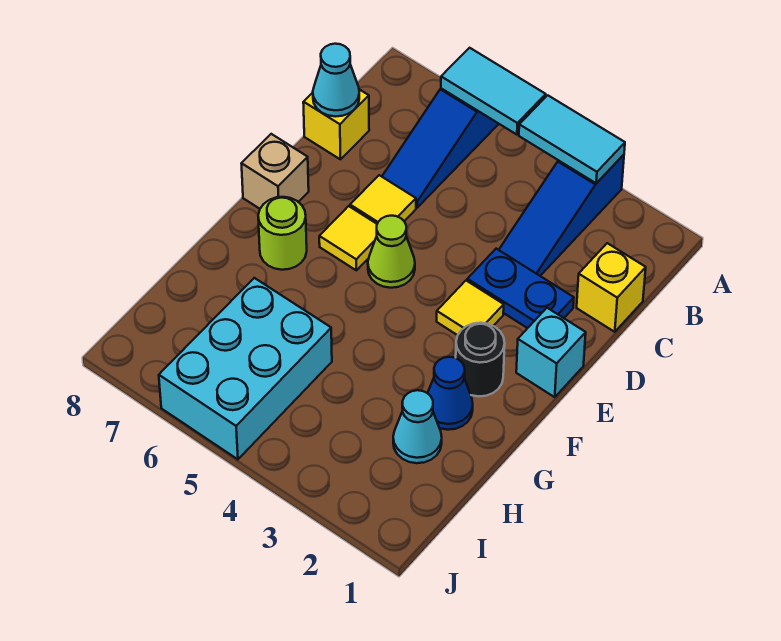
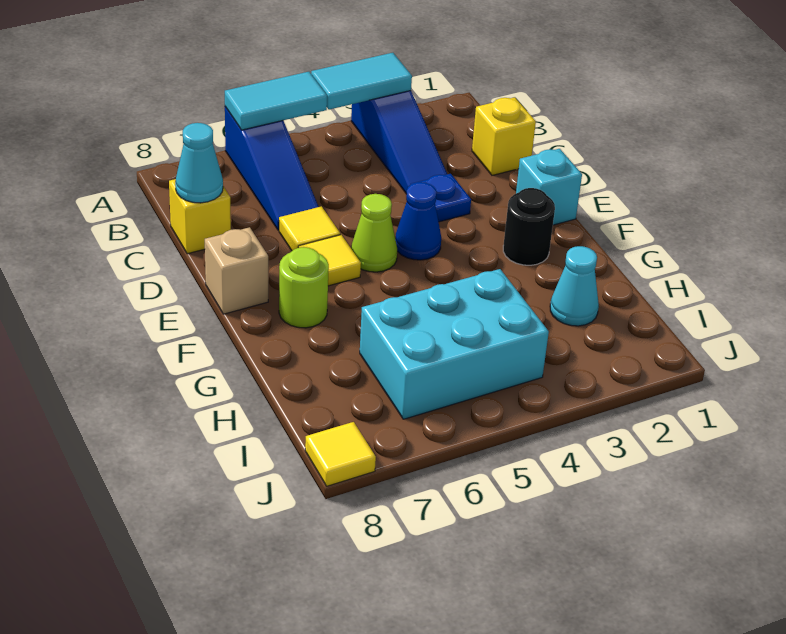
blue 1x2 plate [467,249,574,328] -> blue 1x1 plate [412,174,471,222]
yellow 1x1 tile [437,281,504,335] -> yellow 1x1 tile moved to [305,422,376,486]
blue 1x1 cone [428,357,473,430] -> blue 1x1 cone moved to [395,182,441,260]
cyan 2x3 brick [159,278,332,459] -> cyan 2x3 brick turned to [360,269,549,419]

